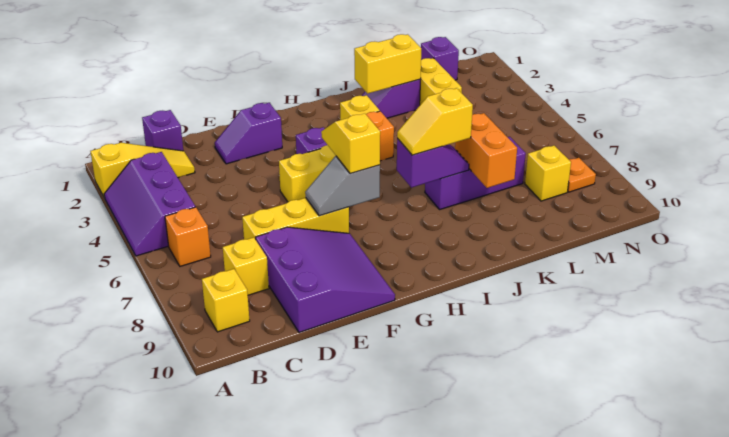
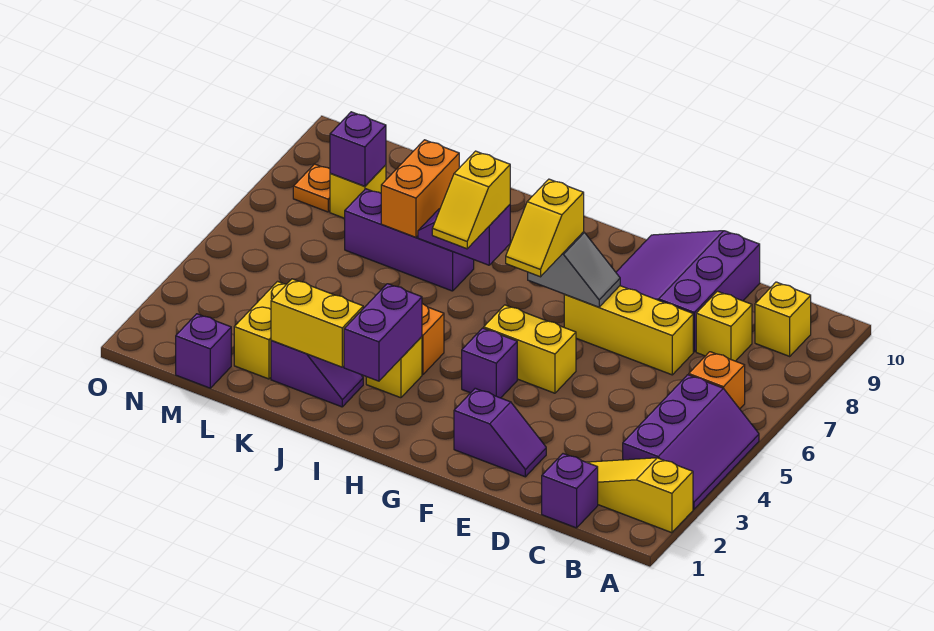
none -> purple 1x2 brick [344,284,422,381]
yellow 1x2 slope [397,88,473,155] -> yellow 1x2 slope turned to [432,151,510,249]
none -> purple 1x1 brick [330,112,386,186]

